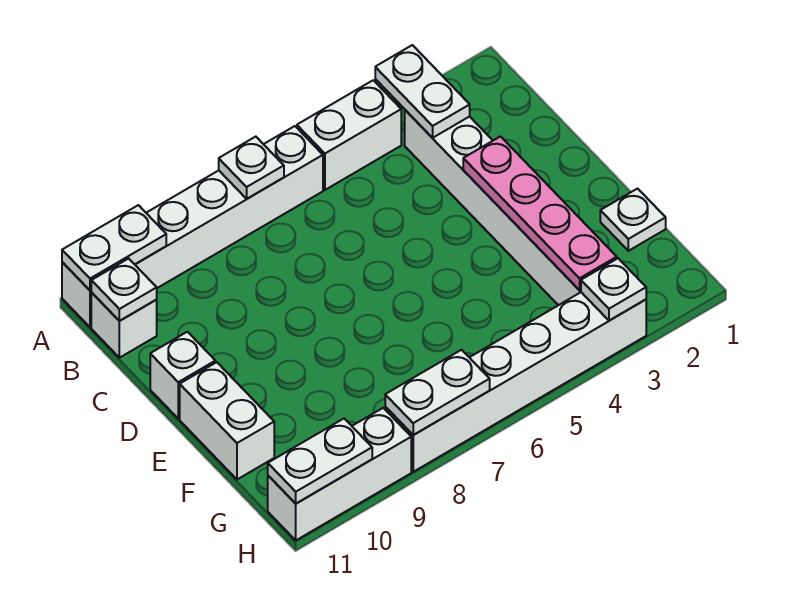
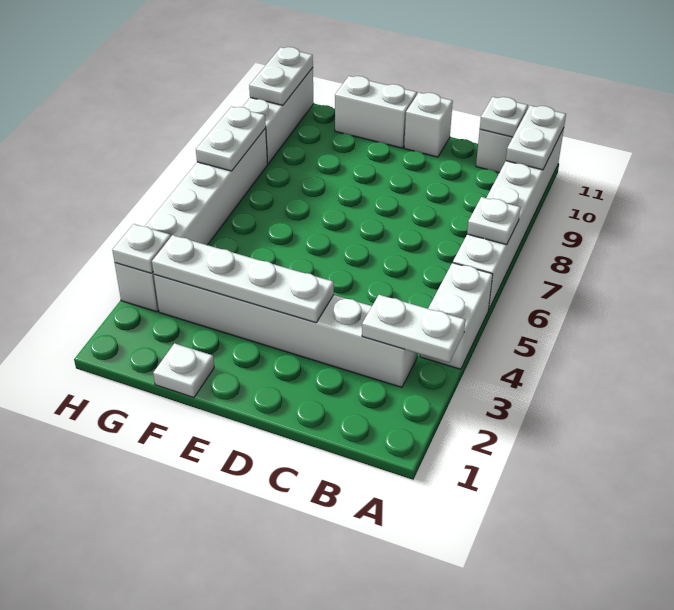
pink 1x4 plate [463,137,617,290] -> white 1x4 plate [152,235,334,323]

